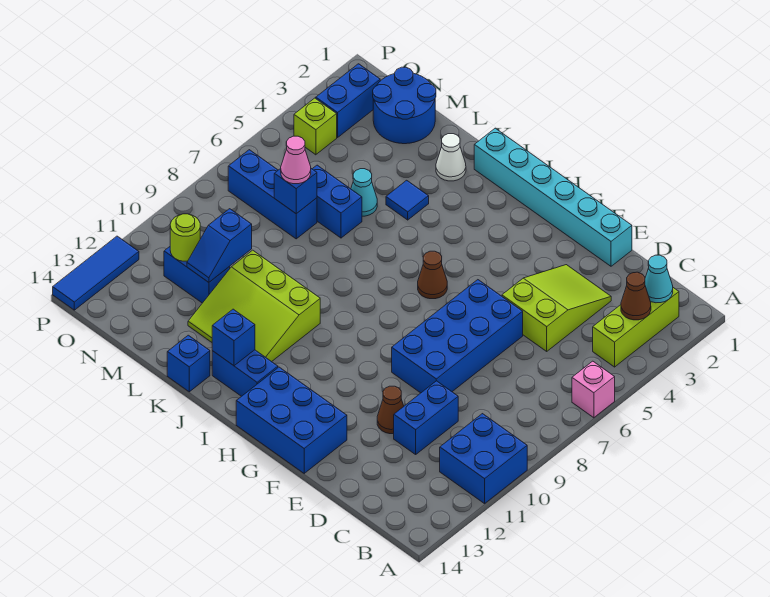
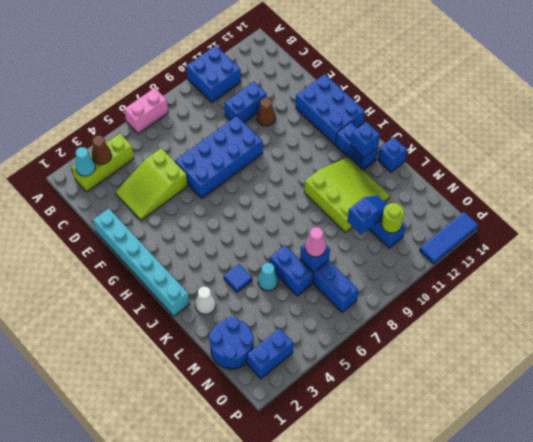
pink 1x1 brick [572,361,615,418] -> pink 1x2 brick [124,88,168,134]
brown 1x1 cone [418,251,447,299] -> none
lime 1x1 brick [294,98,337,155] -> none

